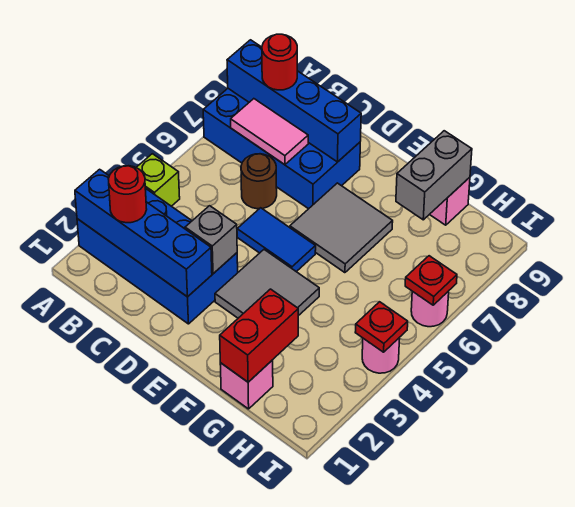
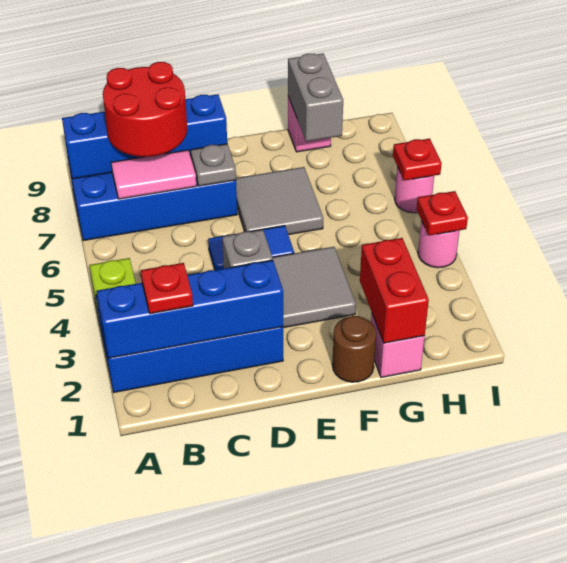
red 1x1 round brick [109,166,147,223] -> red 1x1 plate [141,263,193,314]
red 1x1 round brick [262,34,297,90] -> red 2x2 round brick [103,62,187,157]
brown 1x1 round brick [241,154,277,209] -> brown 1x1 round brick moved to [332,316,376,382]
none -> grey 1x1 plate [190,144,236,186]

